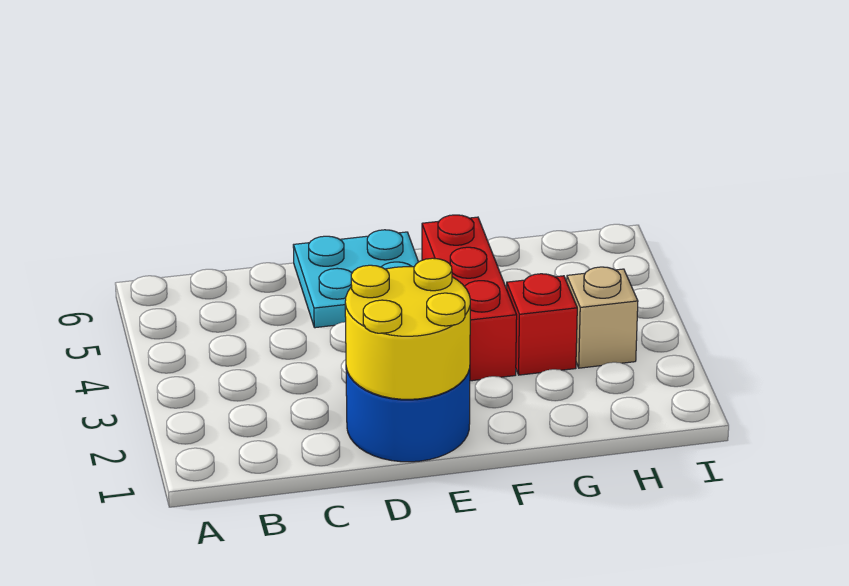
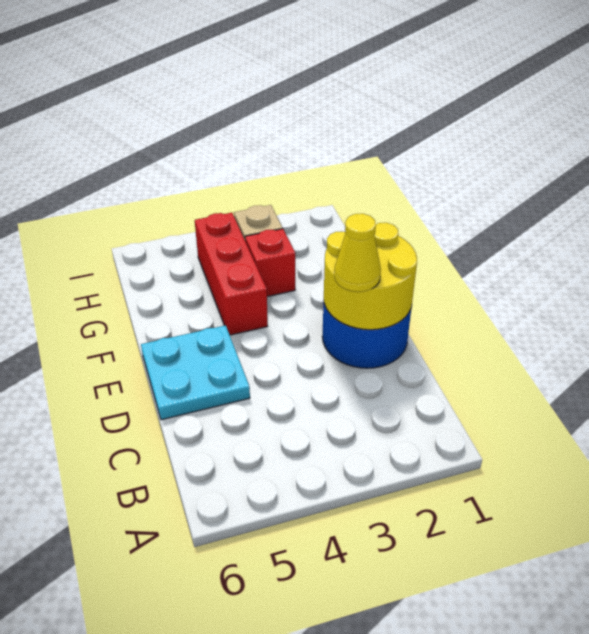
none -> yellow 1x1 cone [334,214,381,292]
red 1x3 brick [422,215,517,381] -> red 1x3 brick turned to [195,213,268,335]

